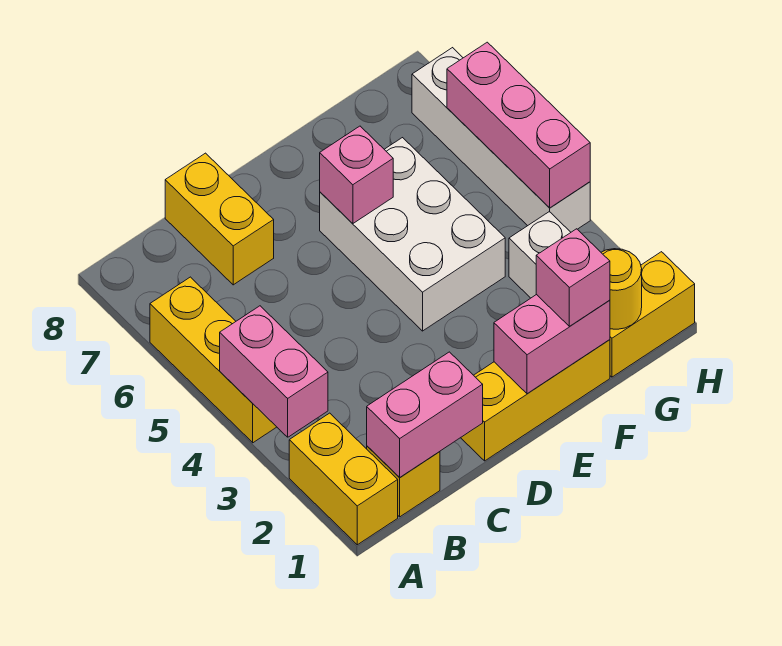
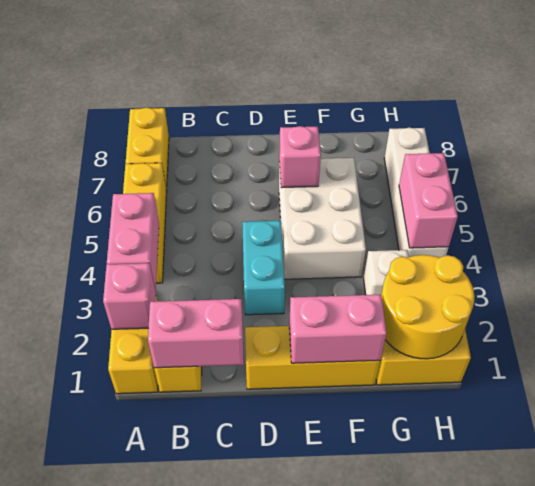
yellow 1x2 brick [165,153,274,285] -> yellow 1x2 brick moved to [126,108,169,189]
none -> cyan 1x2 brick [242,221,285,315]
pink 1x1 brick [536,229,610,326] -> pink 1x1 brick moved to [103,263,156,329]
yellow 1x1 round brick [601,249,642,329] -> yellow 2x2 round brick [381,255,475,359]
pink 1x3 brick [447,42,590,208] -> pink 1x2 brick [399,153,458,248]

